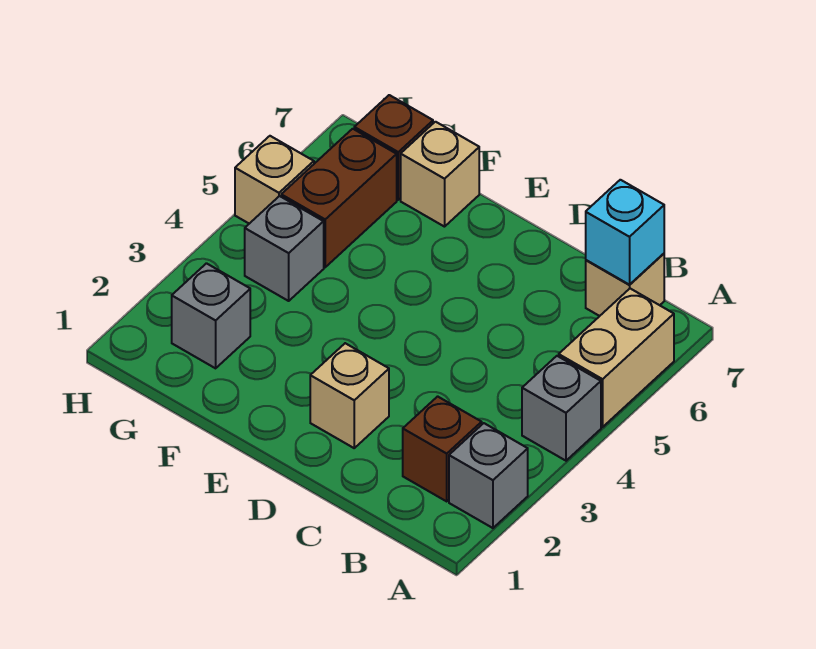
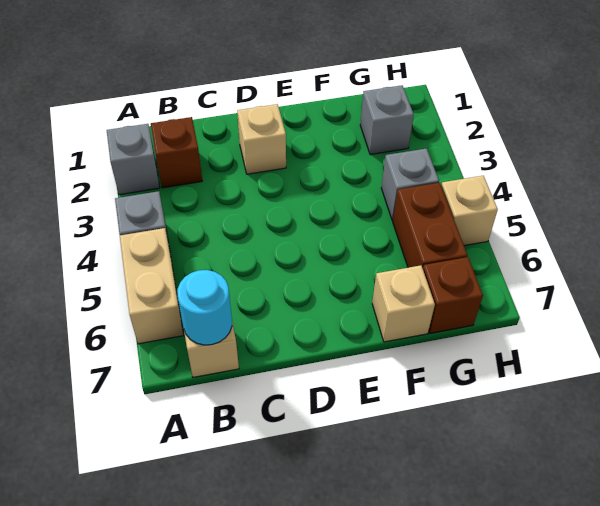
cyan 1x1 brick [586,180,664,285] -> cyan 1x1 round brick [177,270,232,345]

